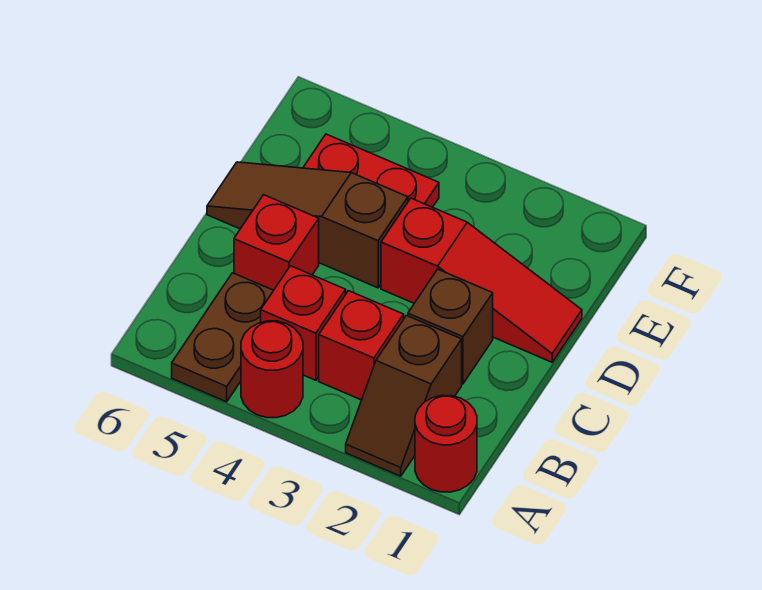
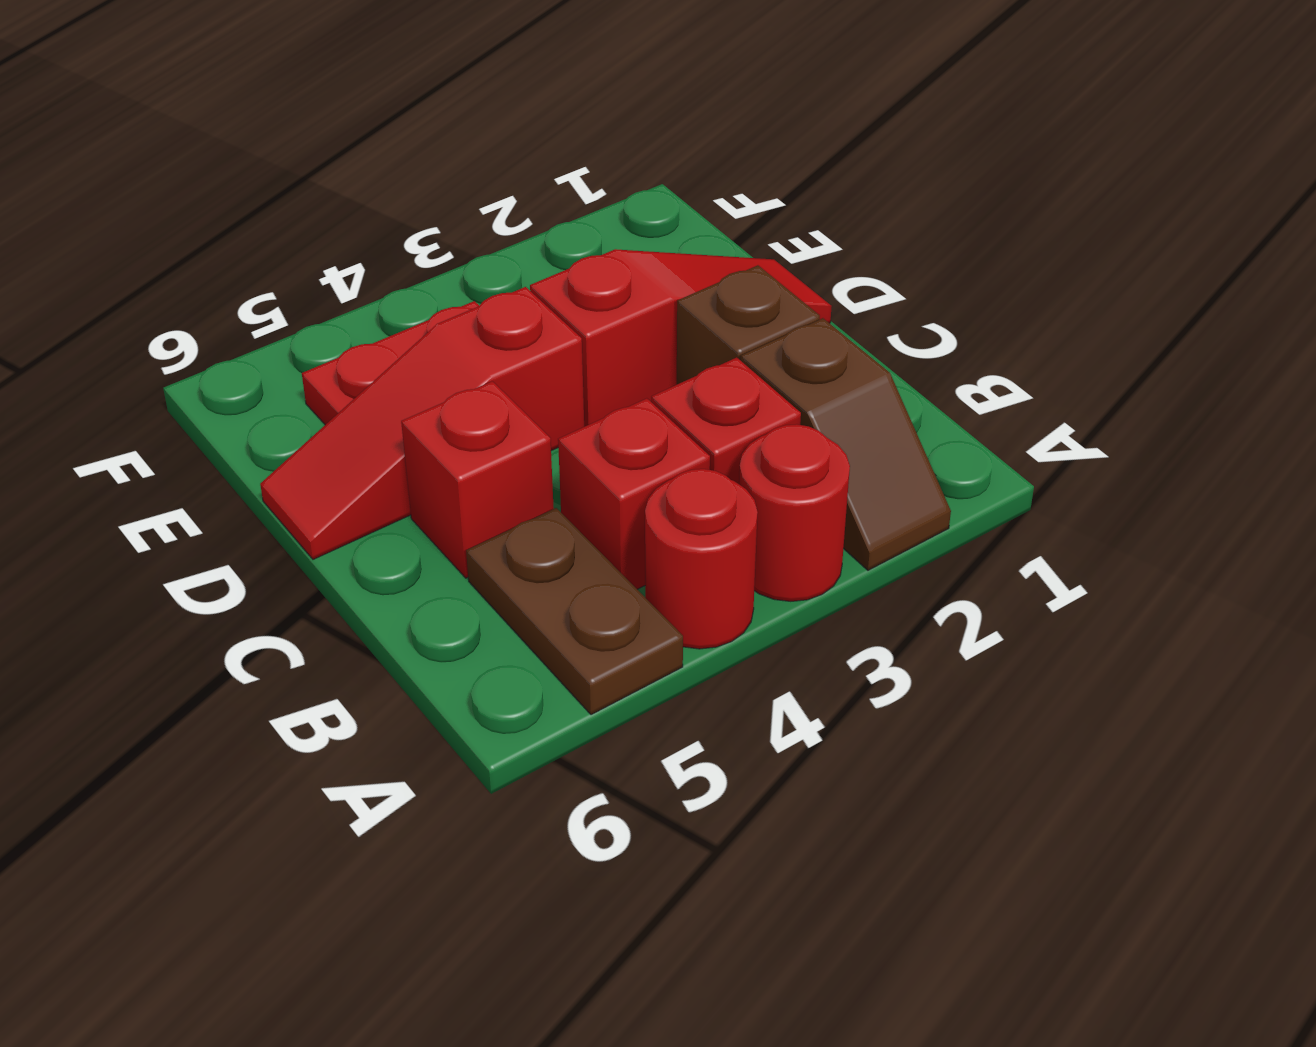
red 1x1 round brick [415,395,477,492] -> red 1x1 round brick moved to [739,424,850,601]
brown 1x3 slope [207,162,408,288] -> red 1x3 slope [260,287,584,559]

